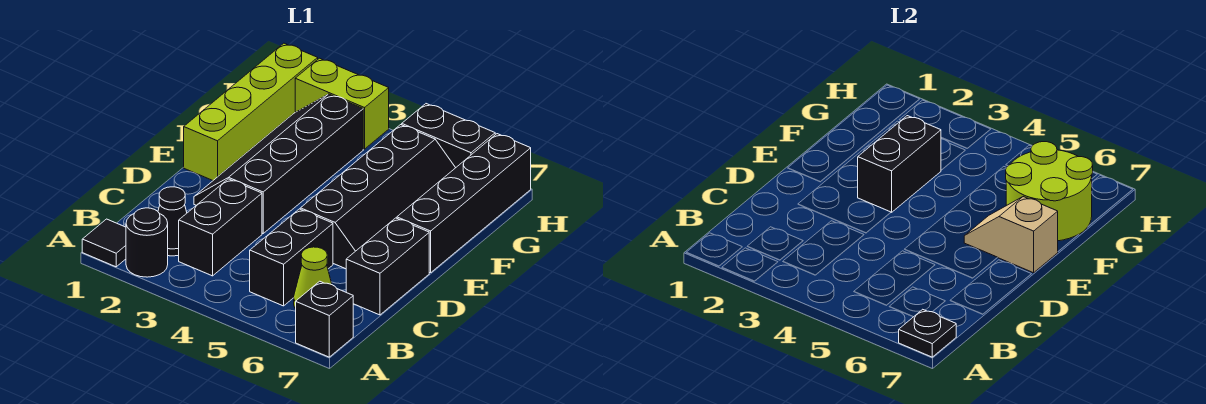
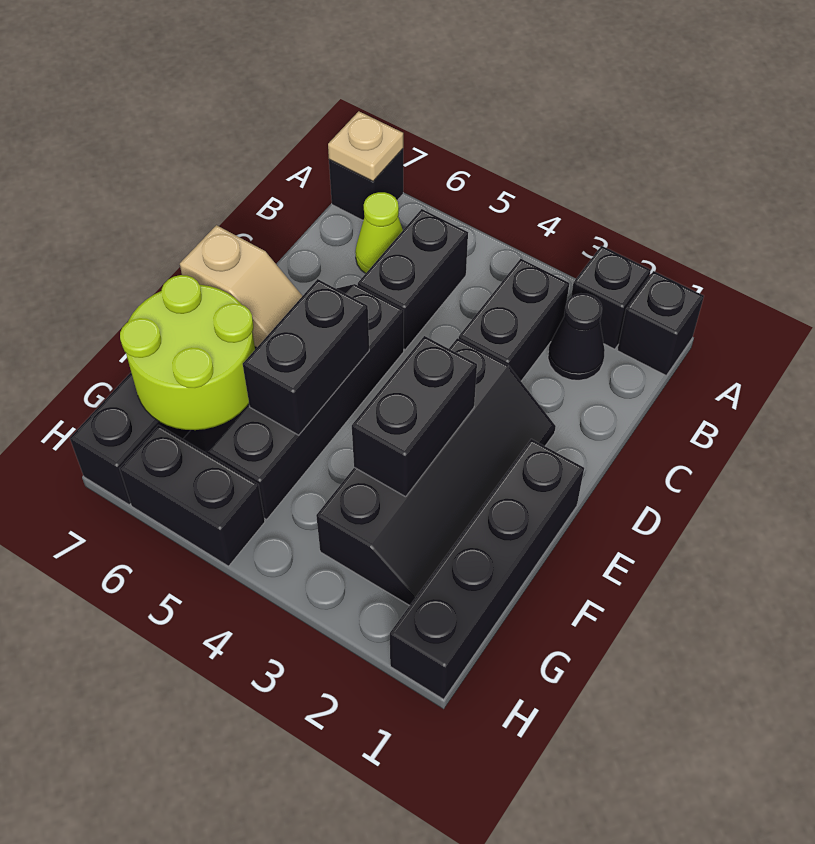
black 1x1 tile [82,219,126,267] -> black 1x1 brick [617,271,704,375]
black 1x1 round brick [126,208,168,277] -> black 1x1 brick [571,246,651,349]
black 1x1 plate [899,309,956,357] -> tan 1x1 plate [328,111,403,181]
black 1x2 brick [346,218,429,315] -> black 1x2 brick moved to [243,279,369,435]
lime 1x4 brick [184,43,318,180] -> black 1x4 brick [390,439,584,699]
lime 1x2 brick [295,58,389,149] -> none

